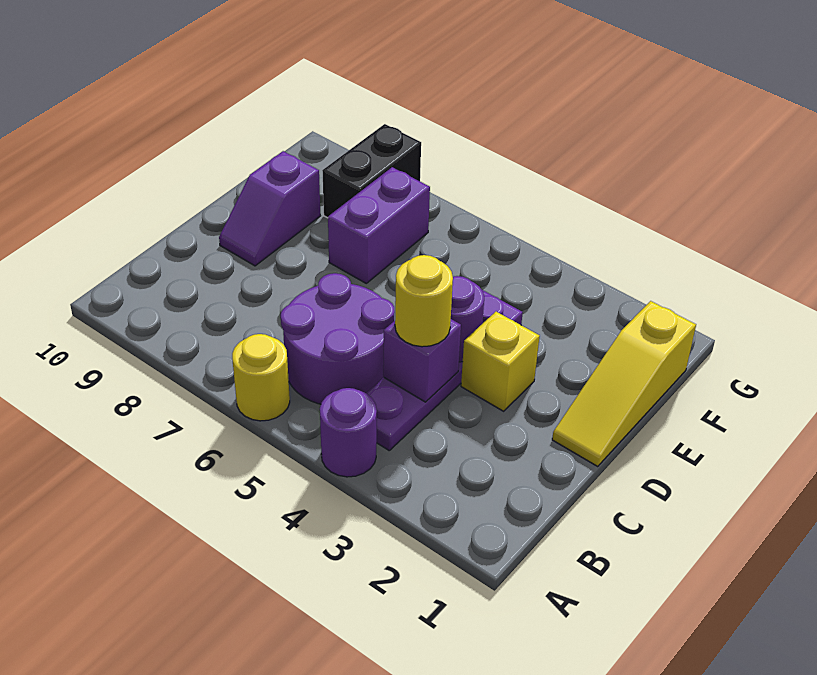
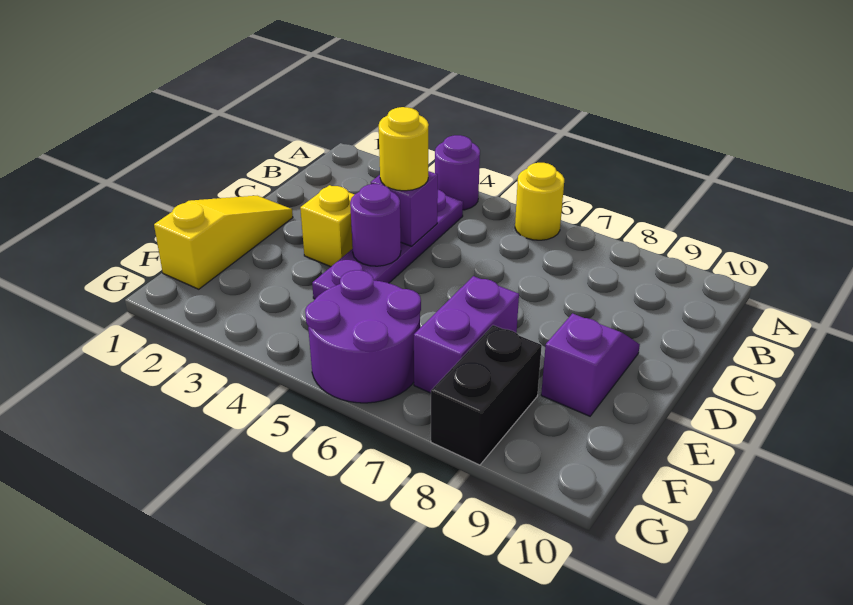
purple 2x2 round brick [281,273,395,404] -> purple 2x2 round brick moved to [305,270,421,403]

